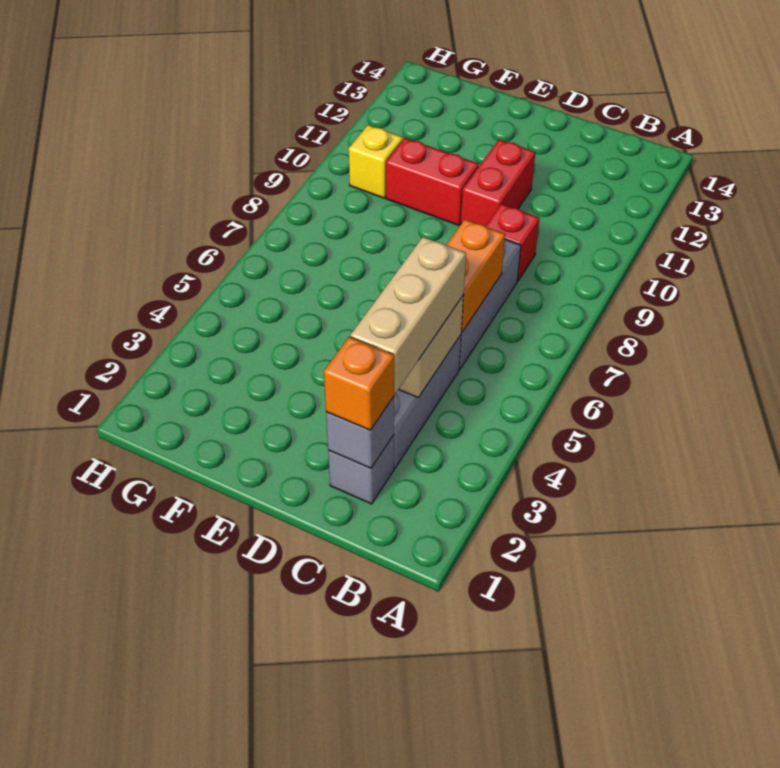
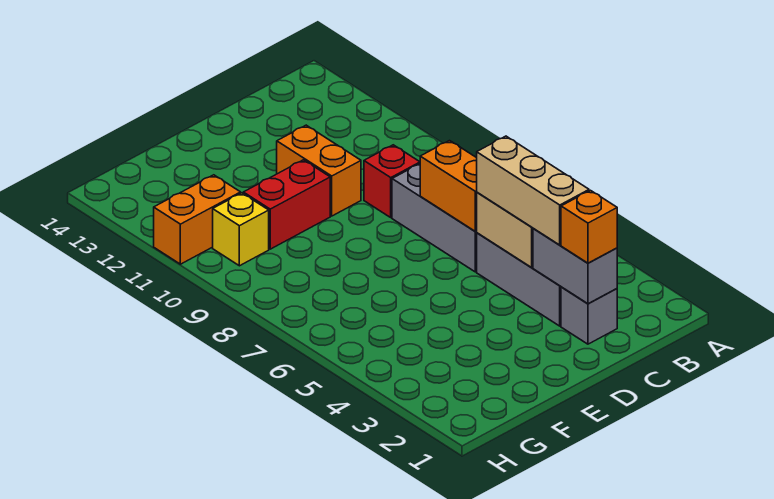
grey 1x1 brick [326,397,394,468] -> grey 1x2 brick [533,229,617,304]
red 1x2 brick [461,140,535,226] -> orange 1x2 brick [277,125,361,216]
none -> orange 1x2 brick [154,175,241,264]

